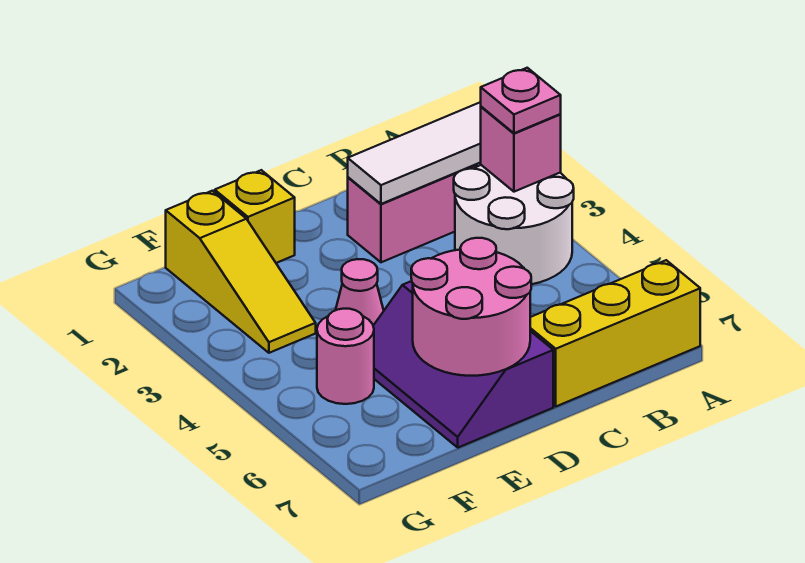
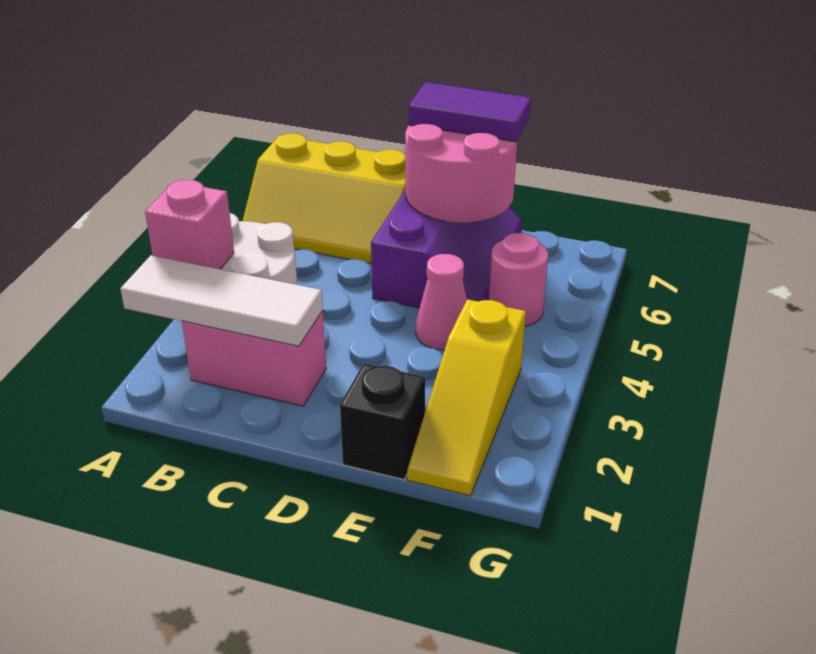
pink 1x1 plate [481,68,561,133] -> none
none -> purple 1x2 tile [409,82,531,142]
yellow 1x1 brick [215,170,295,263] -> black 1x1 brick [340,364,425,480]
yellow 1x3 slope [166,191,316,353] -> yellow 1x3 slope turned to [407,299,526,496]

